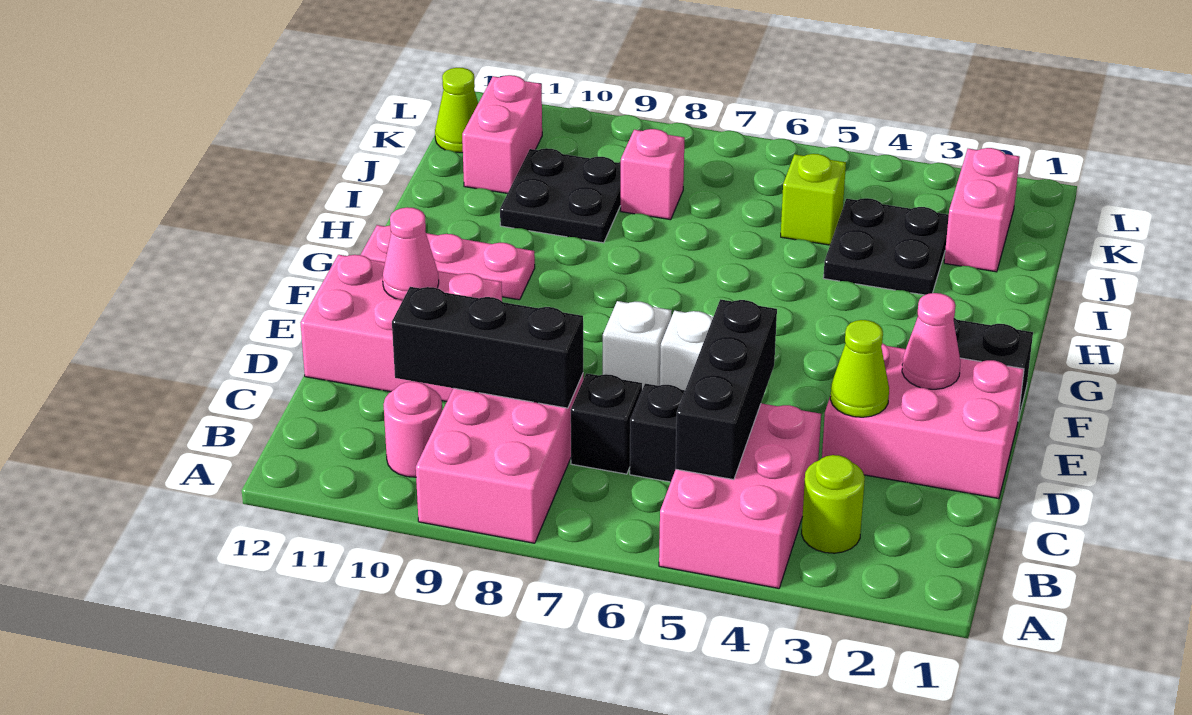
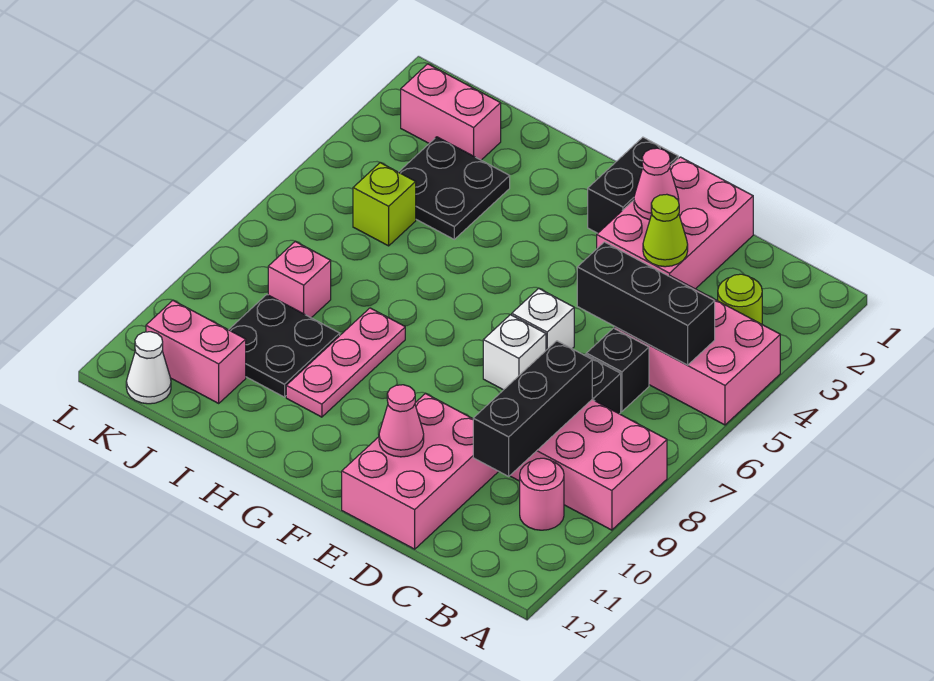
pink 1x3 plate [361,225,535,300] -> pink 1x3 plate moved to [286,308,405,417]
lime 1x1 cone [435,68,478,153] -> white 1x1 cone [126,332,171,404]

